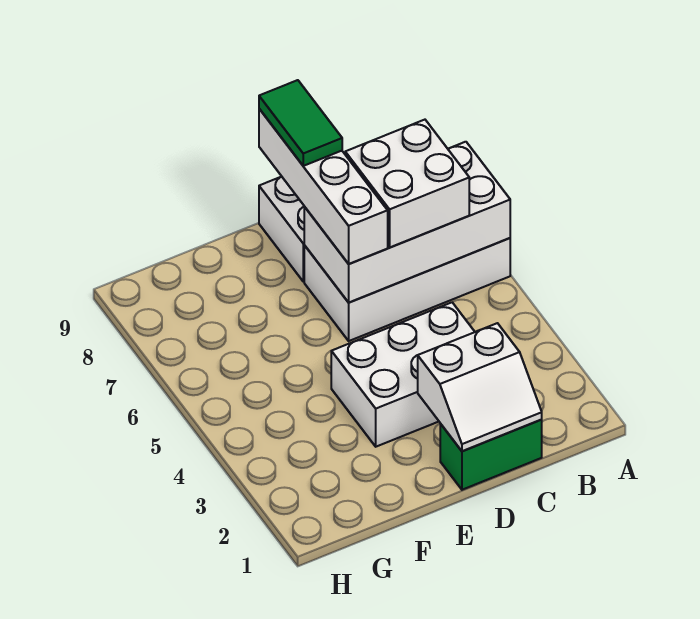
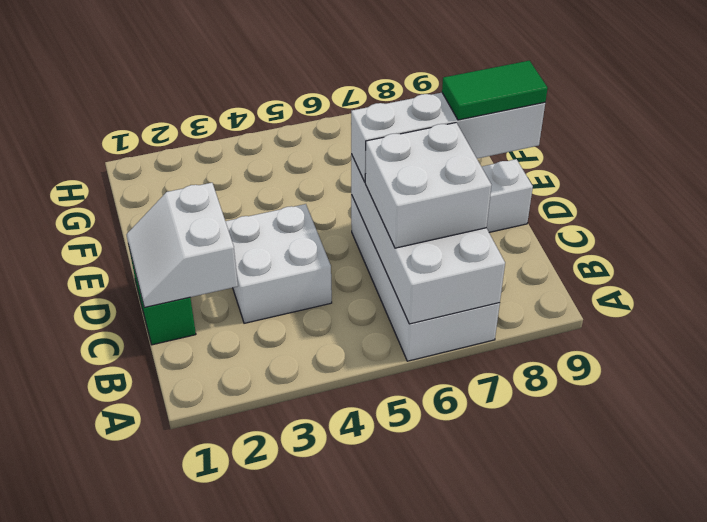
white 2x3 brick [331,302,475,447] -> white 2x2 brick [225,204,332,323]

